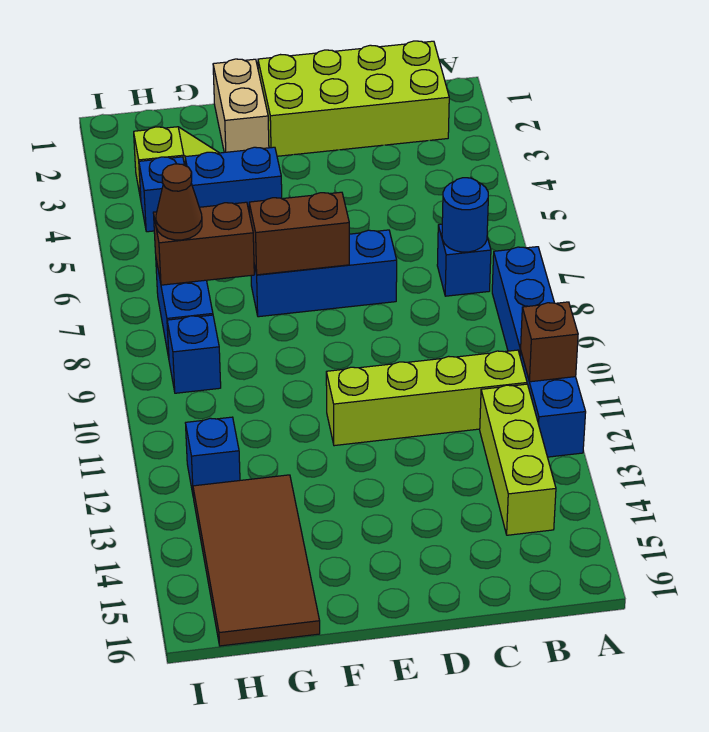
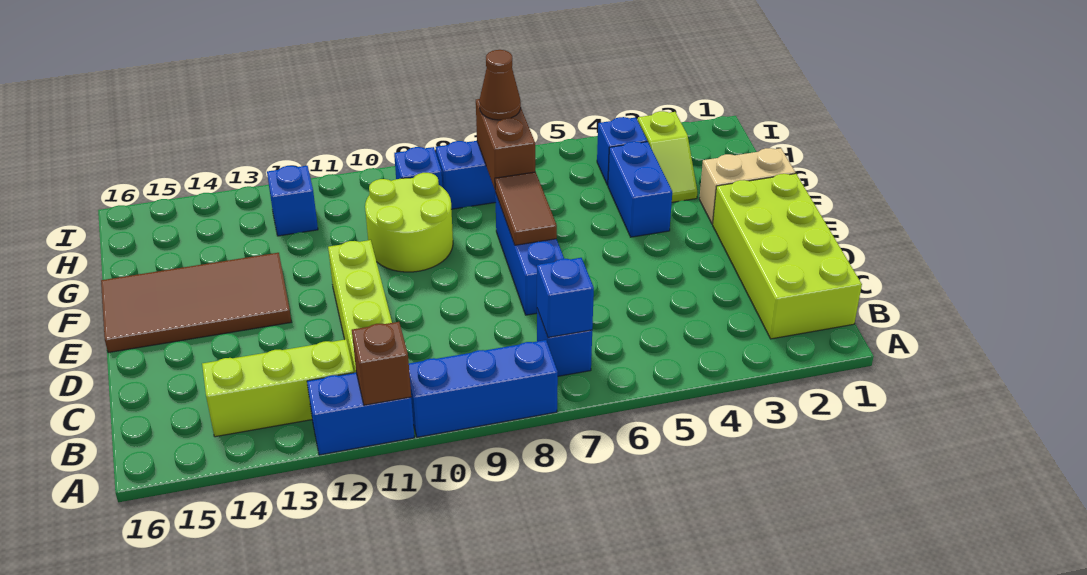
blue 1x1 round brick [442,178,488,252] -> blue 1x1 brick [537,258,594,337]
brown 1x2 brick [249,192,349,275] -> brown 1x2 tile [495,172,557,245]
none -> lime 2x2 round brick [365,173,453,272]
brown 2x4 tile [193,475,320,646] -> brown 2x4 tile moved to [101,253,291,353]

